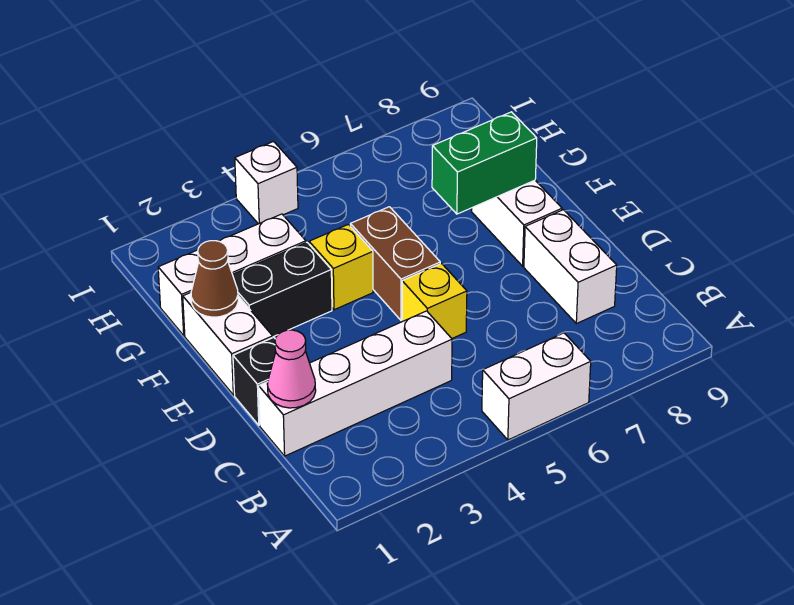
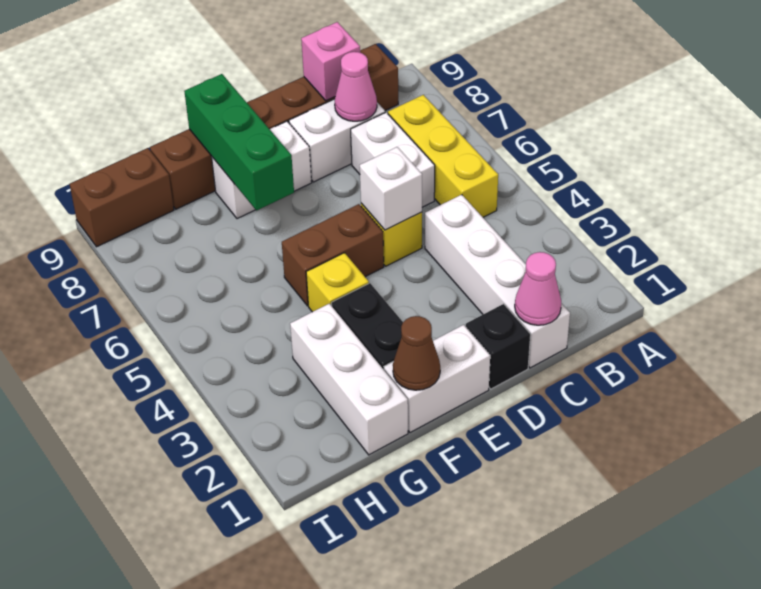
white 1x2 brick [482,333,591,440] -> white 1x2 brick moved to [351,112,435,207]
none -> yellow 1x3 brick [388,95,498,217]
none -> brown 1x6 brick [150,44,398,209]
none -> pink 1x1 cone [335,52,377,121]
none -> pink 1x1 brick [301,22,360,101]
green 1x2 brick [432,112,537,214] -> green 1x3 brick [184,74,294,211]
none -> brown 1x2 brick [70,148,174,247]
white 1x1 brick [235,142,298,224] -> white 1x1 brick moved to [360,147,422,230]

